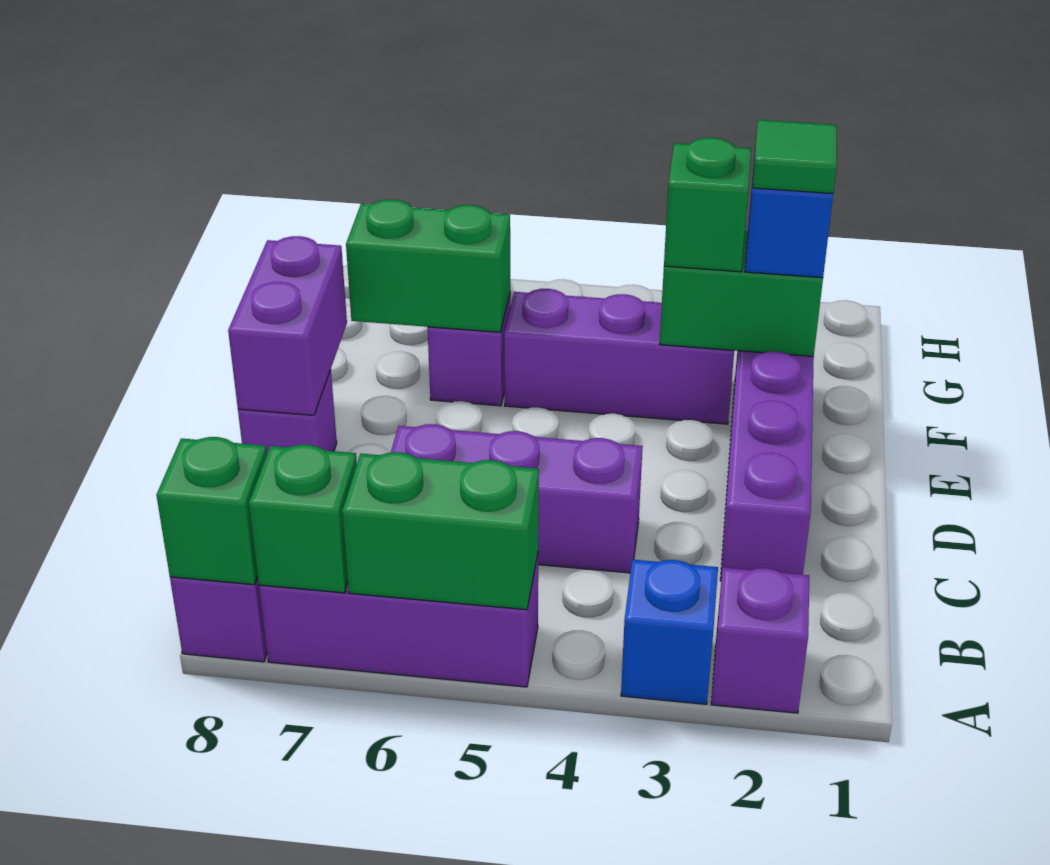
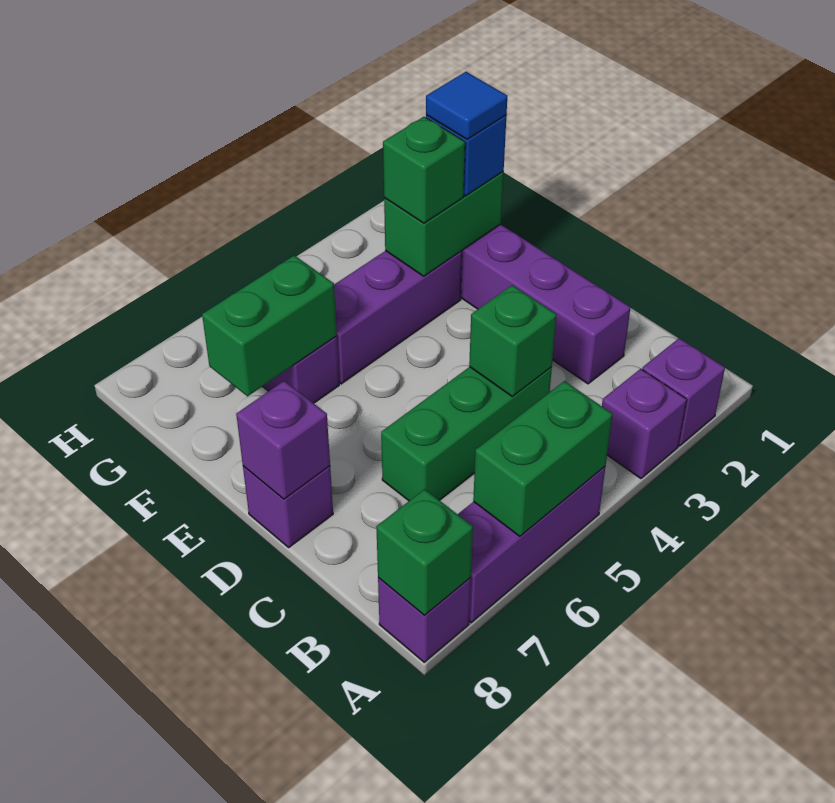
blue 1x1 brick [621,559,718,704] -> purple 1x1 brick [602,369,687,478]
green 1x1 brick [249,445,357,593] -> green 1x1 brick moved to [469,285,557,397]
purple 1x3 brick [391,424,643,573] -> green 1x3 brick [381,367,552,501]
purple 1x2 brick [228,236,347,415] -> purple 1x1 brick [236,381,330,499]
green 1x1 tile [753,120,837,193] -> blue 1x1 tile [426,72,507,139]

